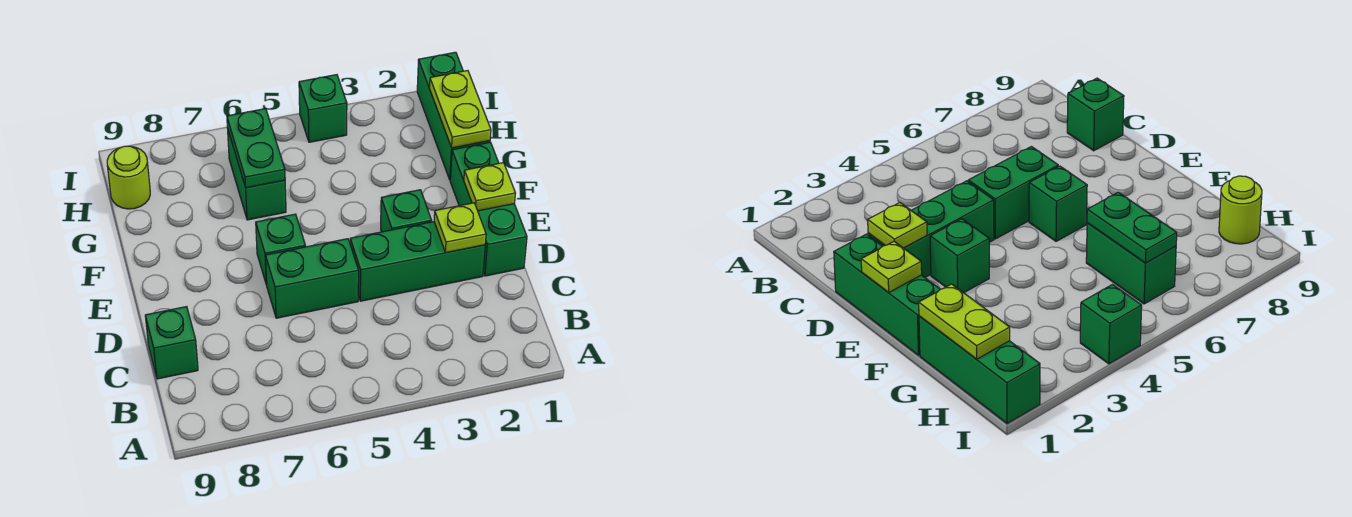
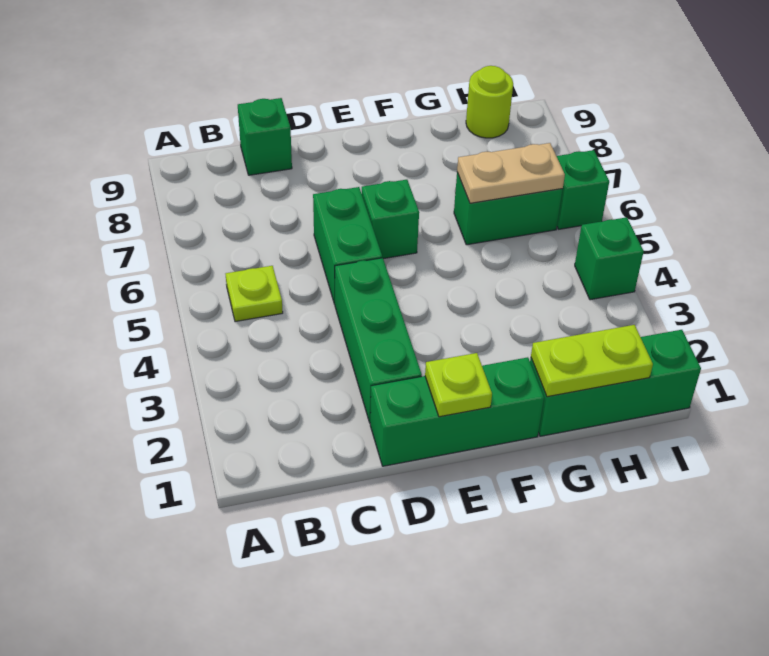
lime 1x1 plate [434,203,486,252] -> lime 1x1 plate moved to [226,266,283,322]
green 1x1 brick [381,190,432,232] -> green 1x1 brick moved to [557,150,609,229]
green 1x2 plate [227,109,285,188] -> tan 1x2 plate [457,143,565,203]

